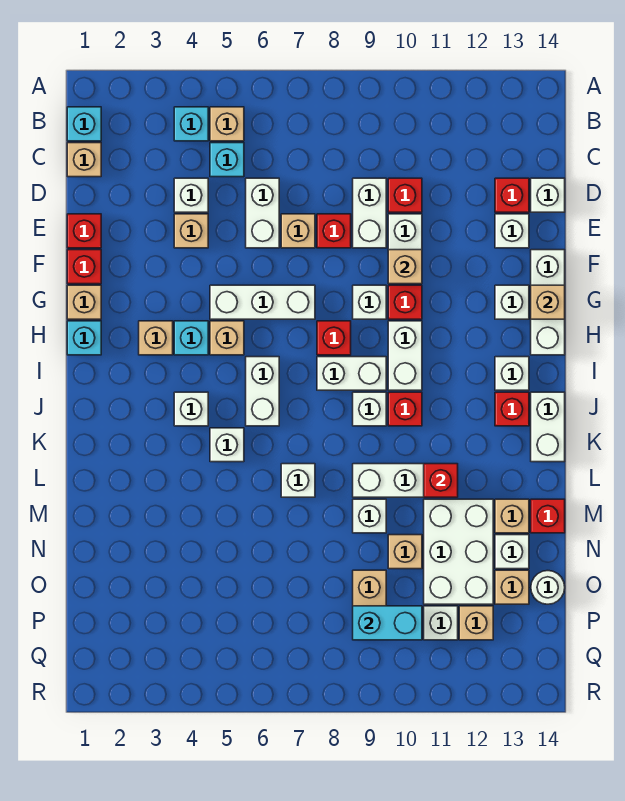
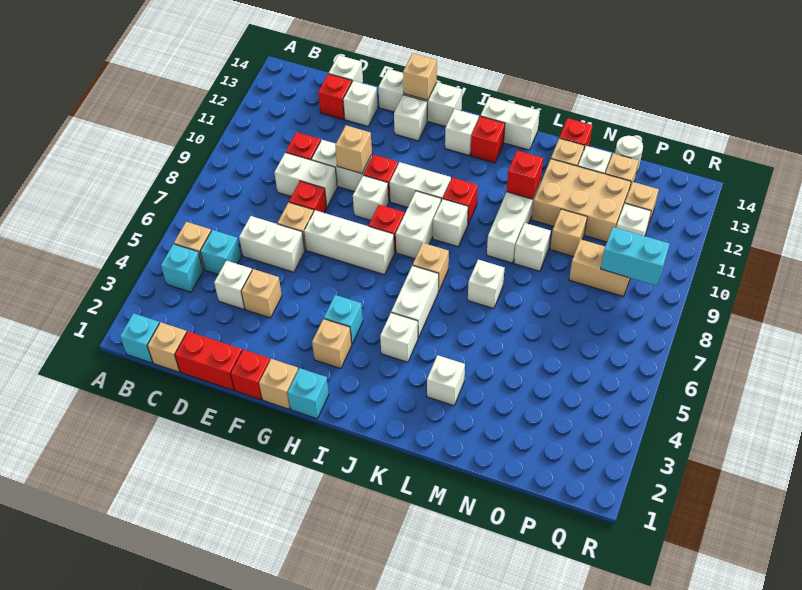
red 1x1 brick [67,214,101,248] -> red 1x2 brick [175,331,242,390]
white 1x3 brick [210,285,315,319] -> white 1x3 brick turned to [304,210,395,275]
tan 1x1 brick [210,321,244,355] -> tan 1x1 brick moved to [413,243,449,292]
white 1x2 brick [246,357,279,426] -> white 1x2 brick turned to [391,265,439,338]
white 1x1 brick [210,428,244,462] -> white 1x1 brick moved to [427,355,465,406]
white 2x3 brick [424,499,493,604] -> tan 2x3 brick [532,159,631,242]
cyan 1x2 brick [353,606,422,640] -> cyan 1x2 brick turned to [601,227,670,286]

